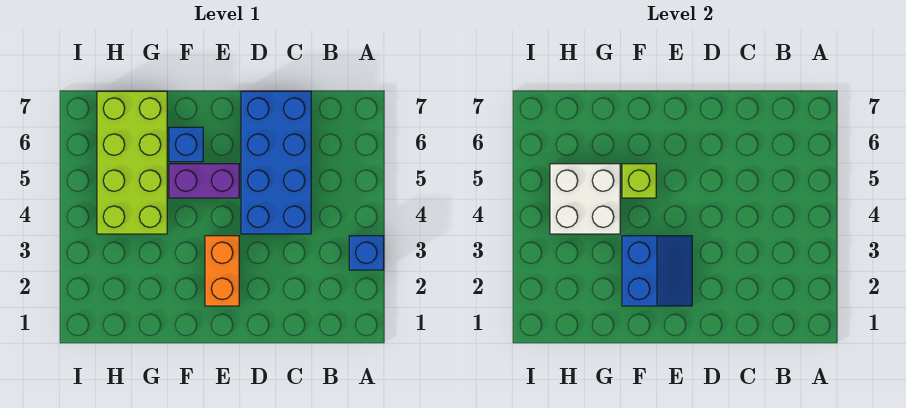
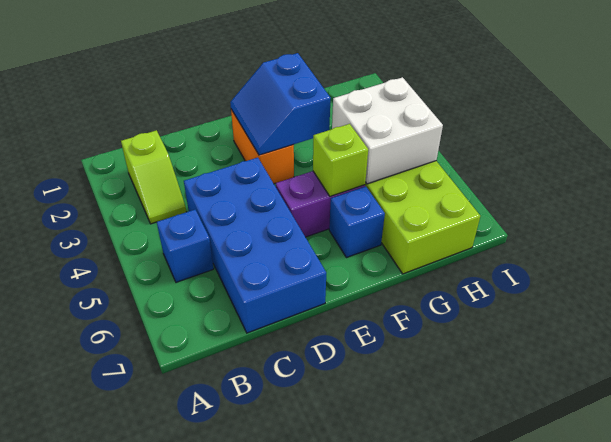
blue 1x1 brick [349,236,384,270] -> blue 1x1 brick moved to [157,210,214,282]
none -> lime 1x2 slope [121,130,186,224]

